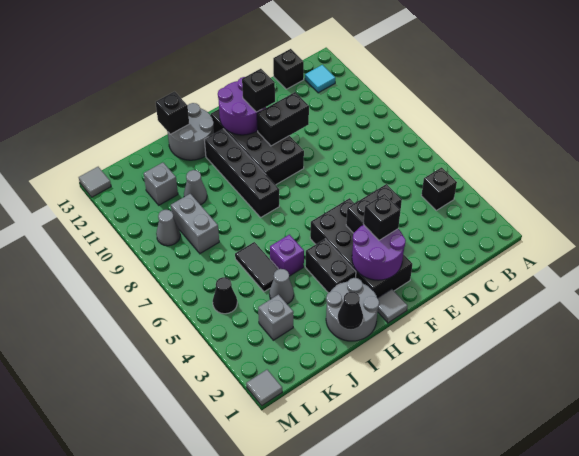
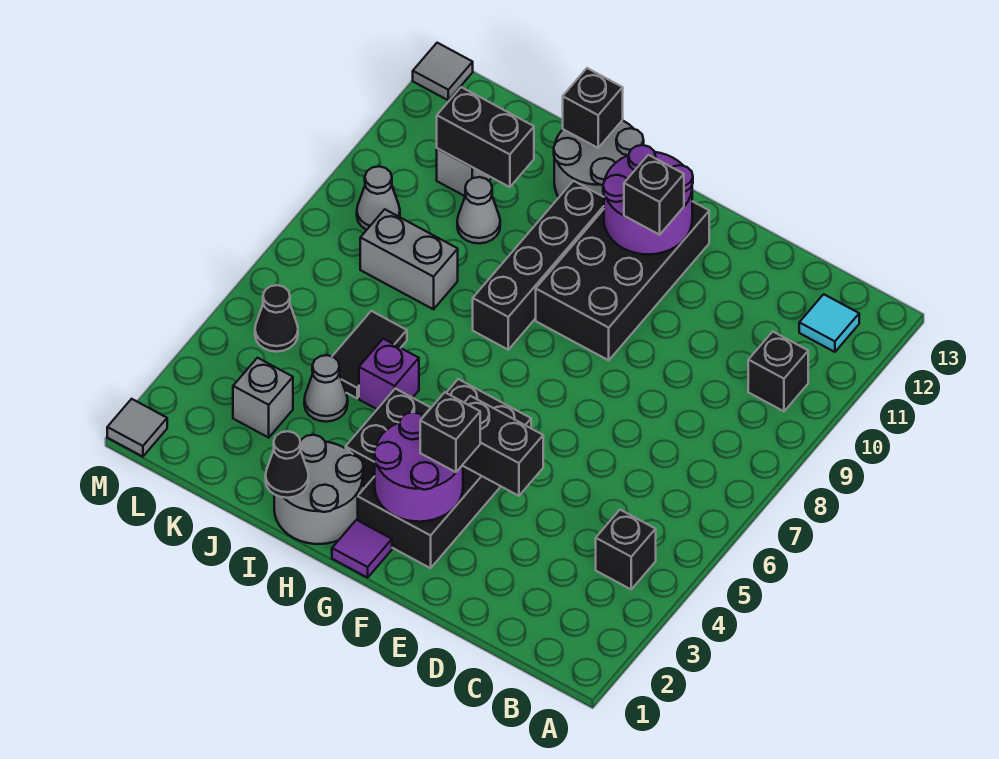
black 1x1 brick [273,49,304,89] -> black 1x1 brick moved to [748,332,808,411]
black 1x2 brick [257,92,309,146] -> black 1x2 brick moved to [437,87,534,187]
grey 1x1 tile [378,289,407,323] -> purple 1x1 tile [332,520,392,578]
grey 1x2 brick [171,194,219,253] -> grey 1x2 brick turned to [360,209,458,309]

